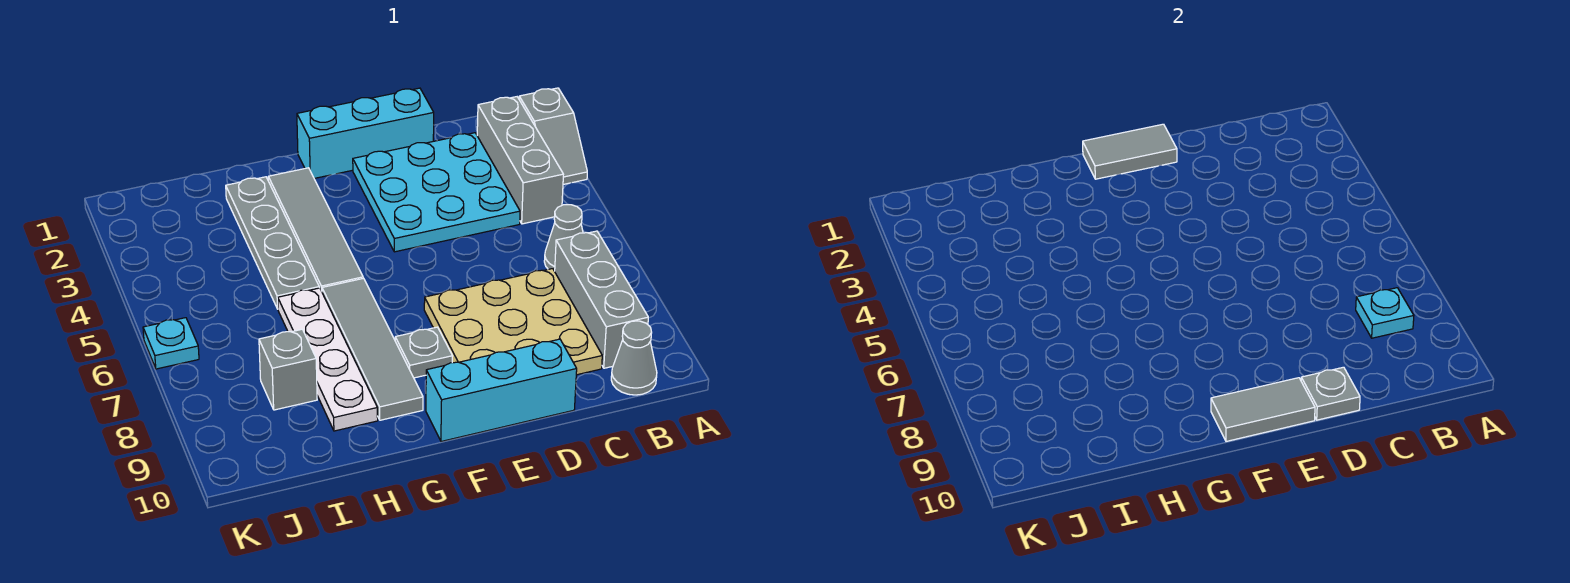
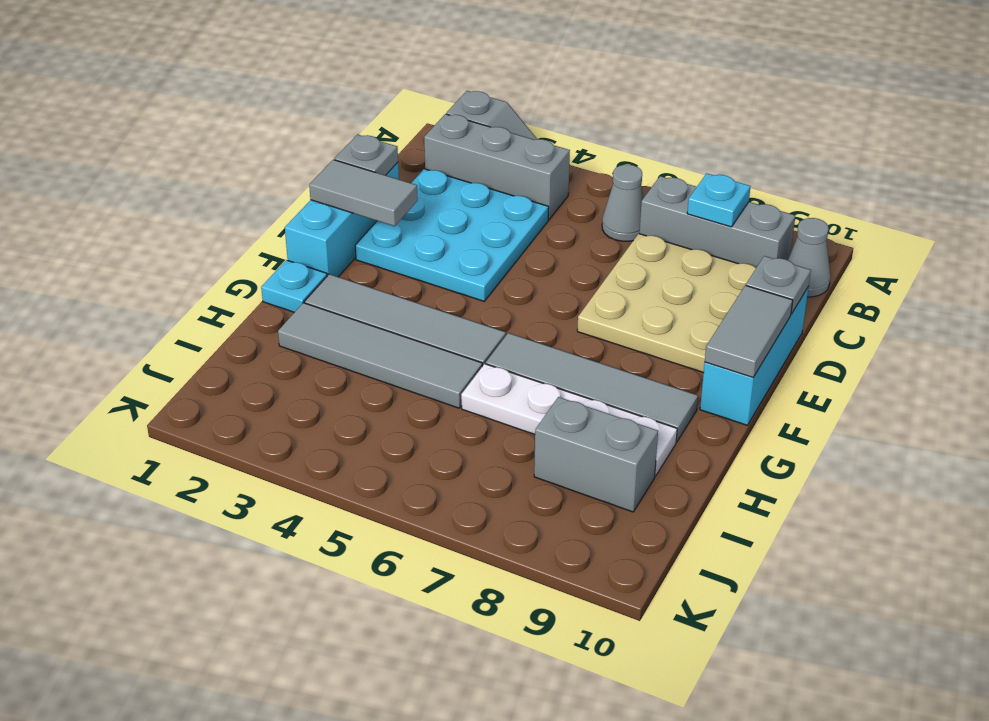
grey 1x2 tile [1083,124,1177,179] -> grey 1x2 tile turned to [309,160,418,226]
grey 1x1 plate [395,327,453,378] -> grey 1x1 plate moved to [334,135,398,175]
grey 1x4 plate [226,177,319,309] -> grey 1x4 tile [278,303,482,408]
grey 1x1 brick [259,329,317,410] -> grey 1x2 brick [534,397,658,512]
cyan 1x1 plate [143,318,199,369] -> cyan 1x1 plate moved to [261,260,327,312]

